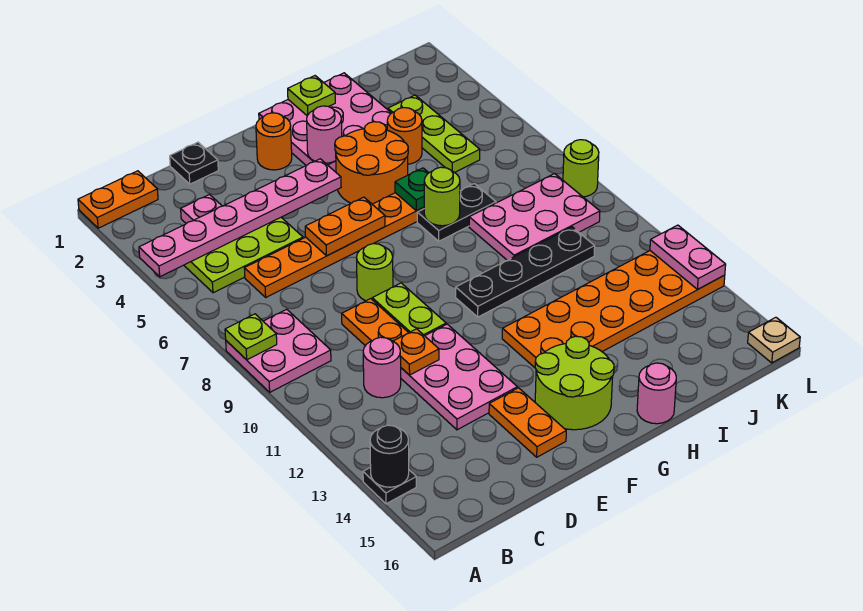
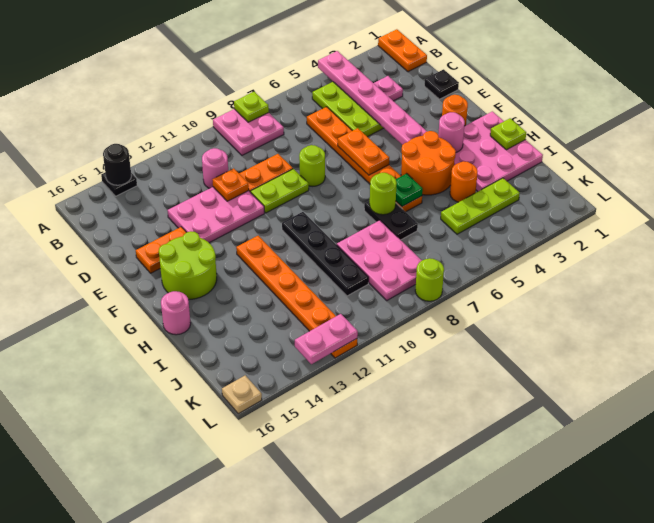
orange 2x6 plate [502,251,725,368] -> orange 1x6 plate [236,236,357,358]

